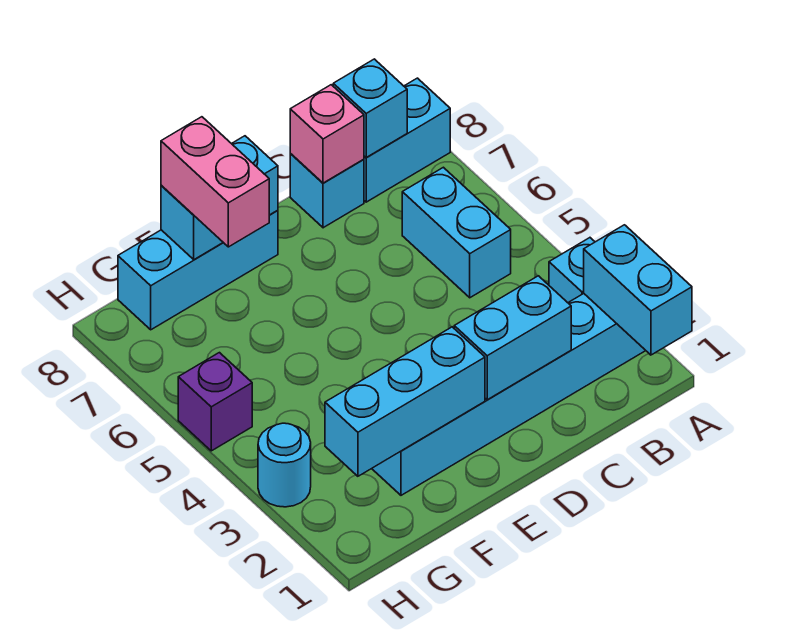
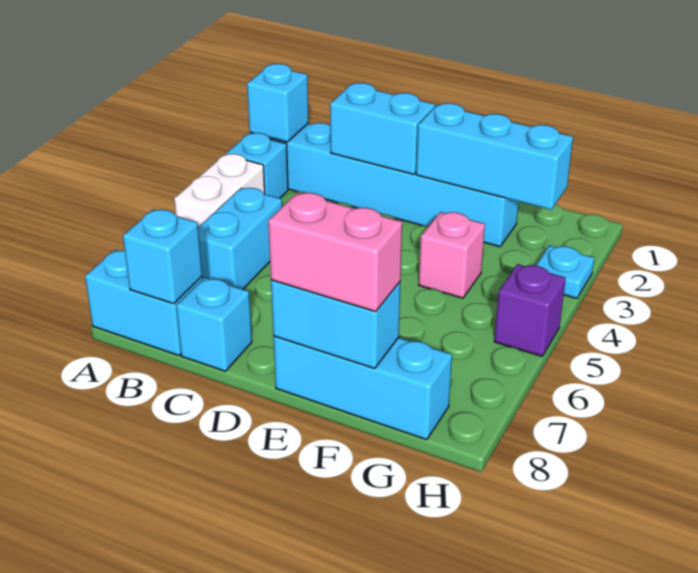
cyan 1x2 brick [584,225,692,355] -> cyan 1x1 brick [247,64,308,142]
none -> white 1x2 brick [174,154,265,227]
pink 1x1 brick [290,85,364,183] -> pink 1x1 brick moved to [419,212,485,298]
pink 1x2 brick [161,117,269,247] -> pink 1x2 brick turned to [268,193,402,312]
cyan 1x1 round brick [258,423,311,507] -> cyan 1x1 plate [536,245,594,298]

